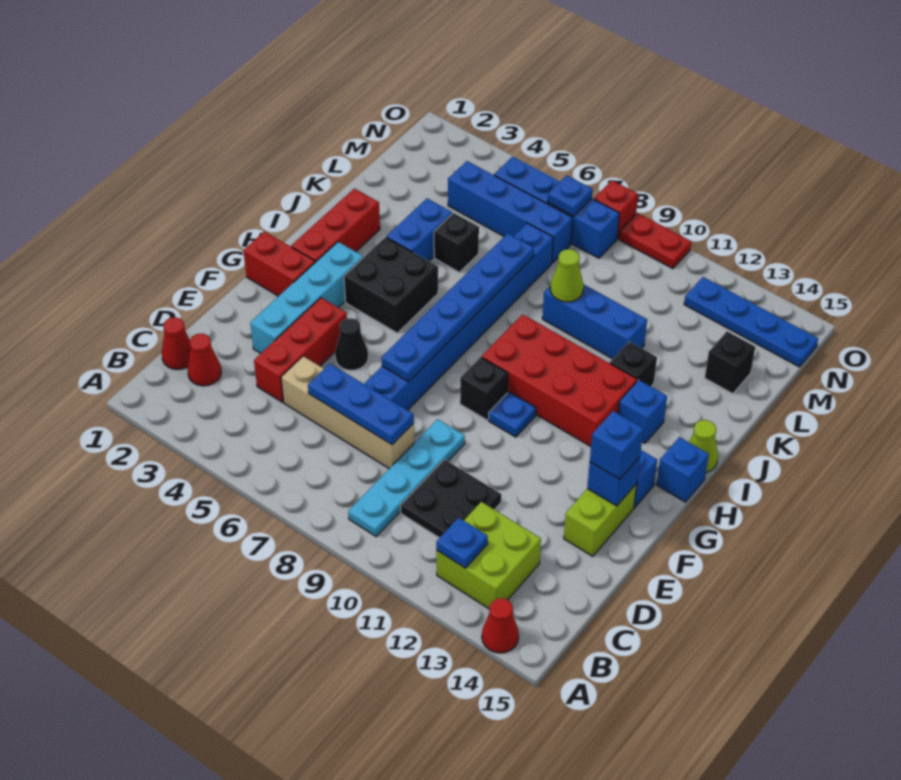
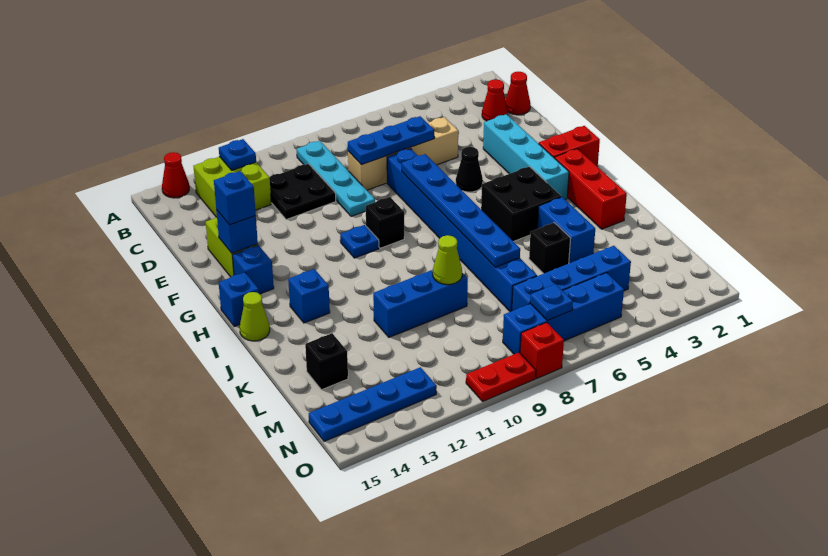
red 1x3 brick [254,298,347,402] -> none
red 2x4 brick [482,314,637,447] -> none
black 1x1 brick [610,342,657,386] -> none

